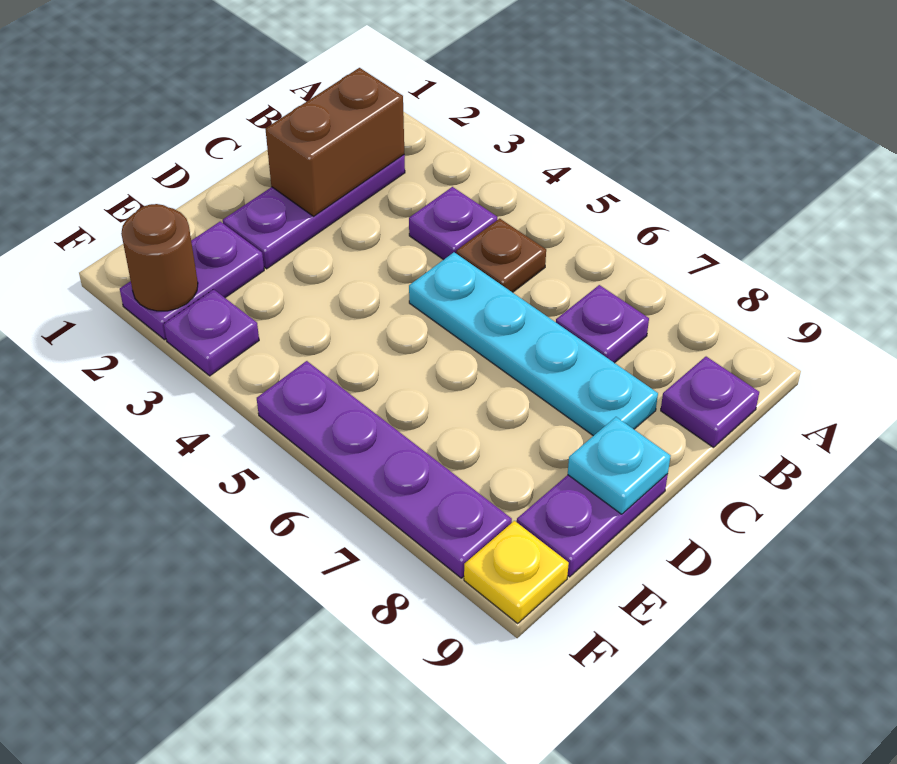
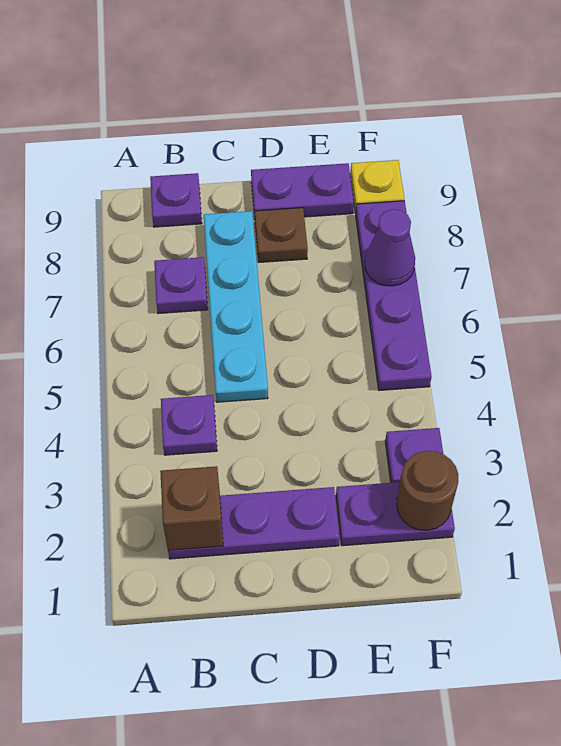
brown 1x2 brick [265,68,404,216] -> brown 1x1 brick [160,466,223,550]
brown 1x1 plate [456,219,546,292] -> brown 1x1 plate moved to [255,208,308,262]
cyan 1x1 plate [568,417,671,514] -> none
none -> purple 1x1 cone [365,209,415,286]

